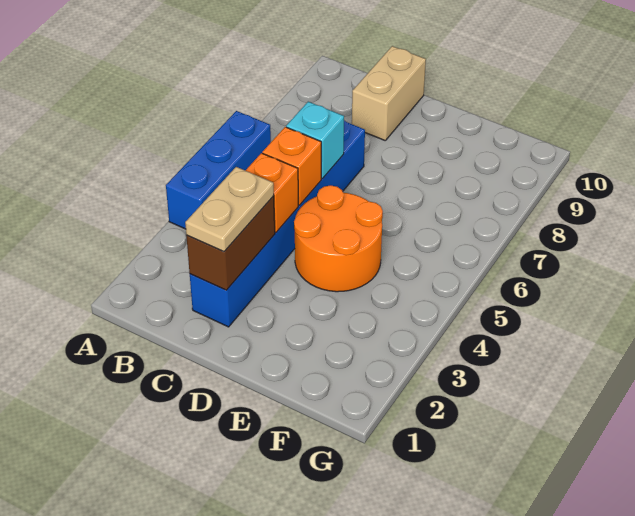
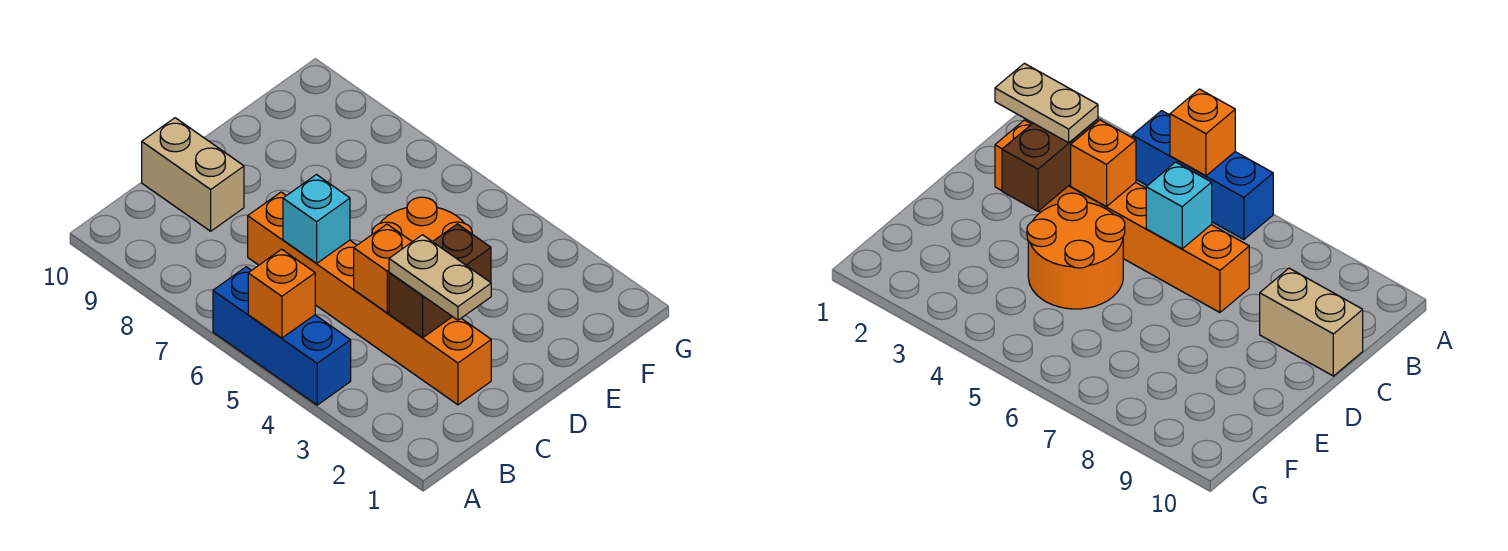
blue 1x6 brick [190,121,365,327] -> orange 1x6 brick [248,192,491,405]
brown 1x2 brick [186,196,275,290] -> brown 1x2 brick turned to [389,224,491,338]
orange 1x1 brick [262,127,321,205] -> orange 1x1 brick moved to [248,249,315,338]

